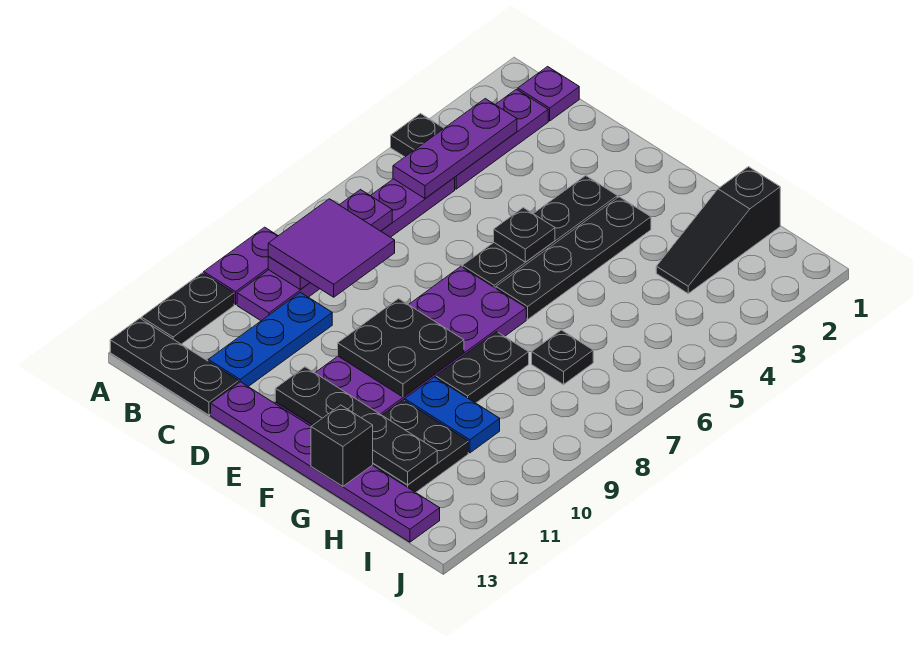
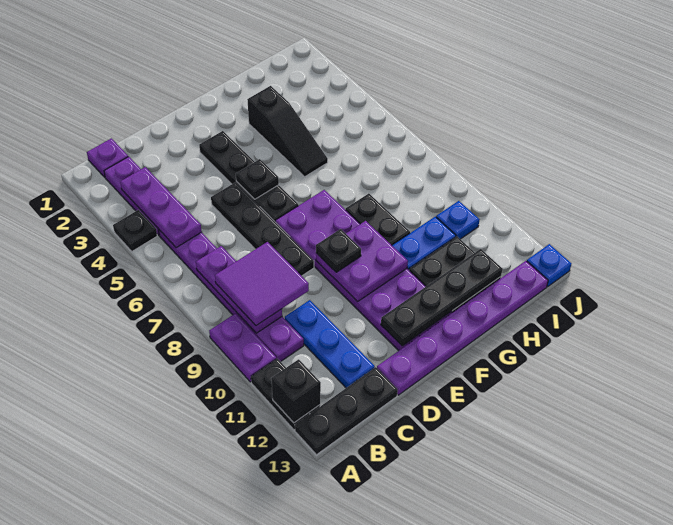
black 2x2 plate [338,299,464,397] -> purple 2x2 plate [316,221,408,302]
black 1x4 plate [496,197,651,319] -> black 1x4 plate moved to [211,183,314,276]
black 1x1 brick [311,405,373,486] -> black 1x1 brick moved to [271,359,321,423]
black 1x3 slope [656,167,780,293] -> black 1x3 slope moved to [247,86,328,177]
black 1x1 plate [532,330,593,385] -> black 1x1 plate moved to [316,229,361,272]
none -> blue 1x1 plate [436,201,480,239]
none -> blue 1x1 plate [527,244,572,287]

